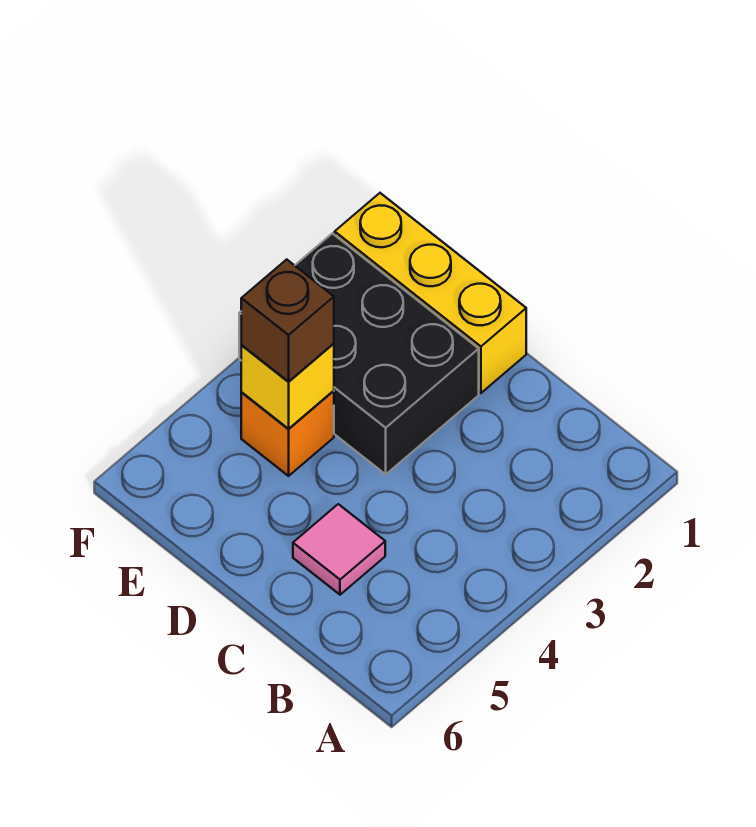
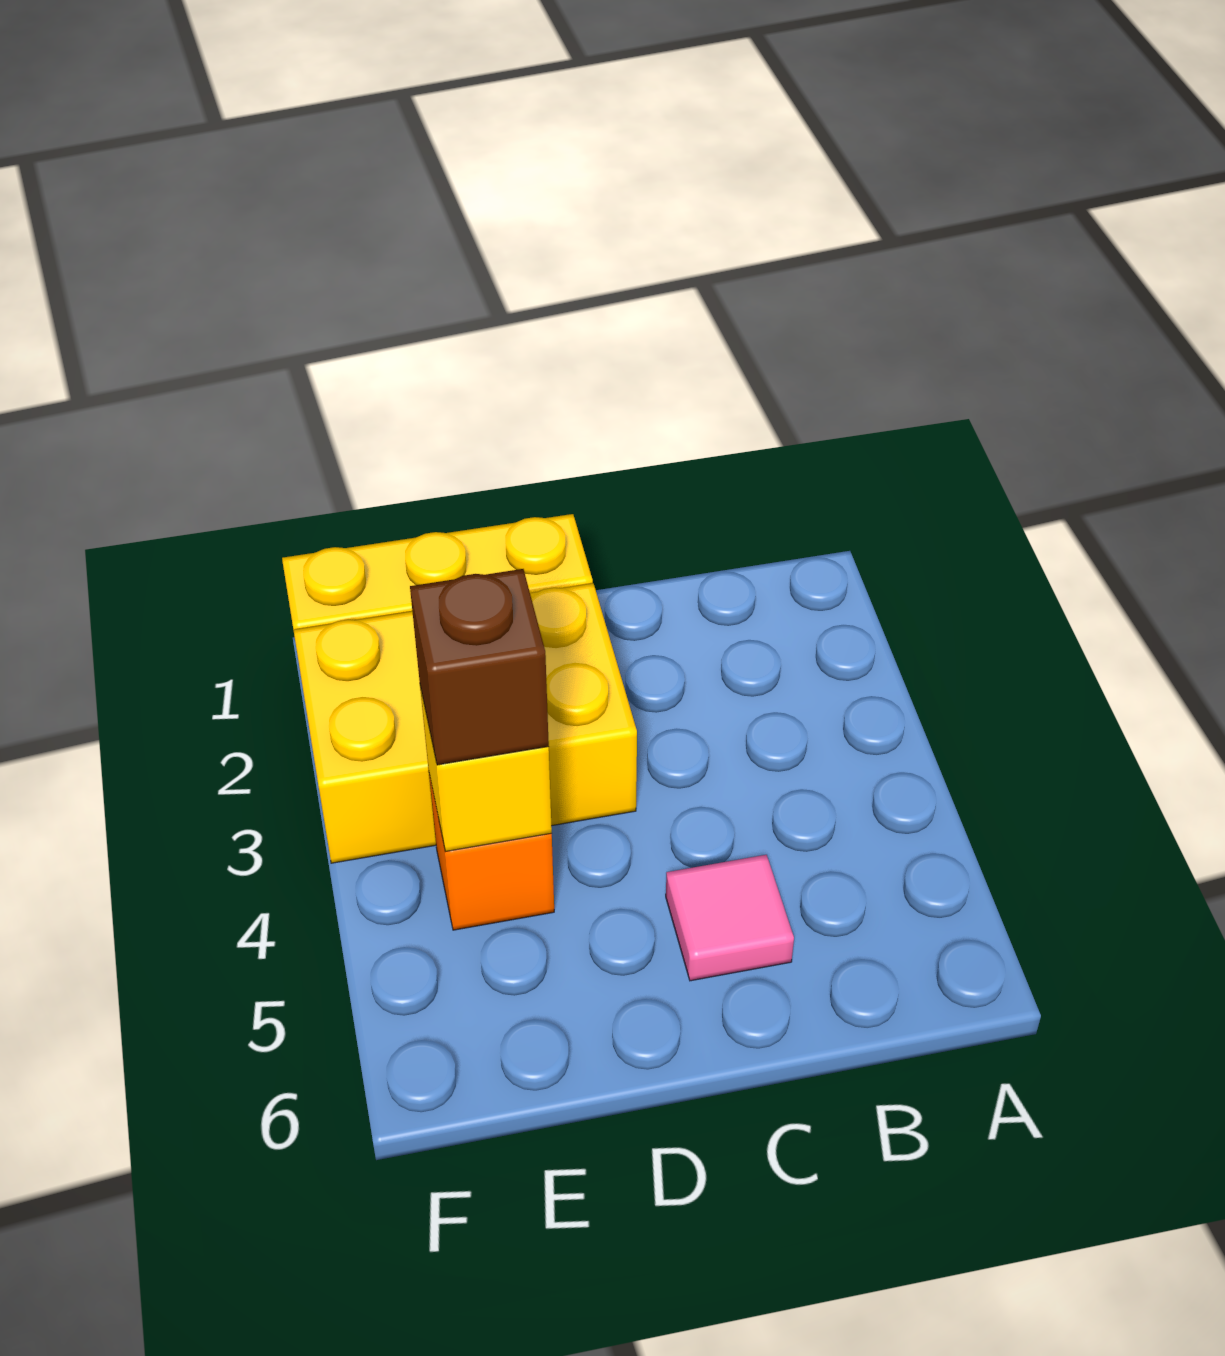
black 2x3 brick [239,233,479,474] -> yellow 2x3 brick [294,583,637,863]

